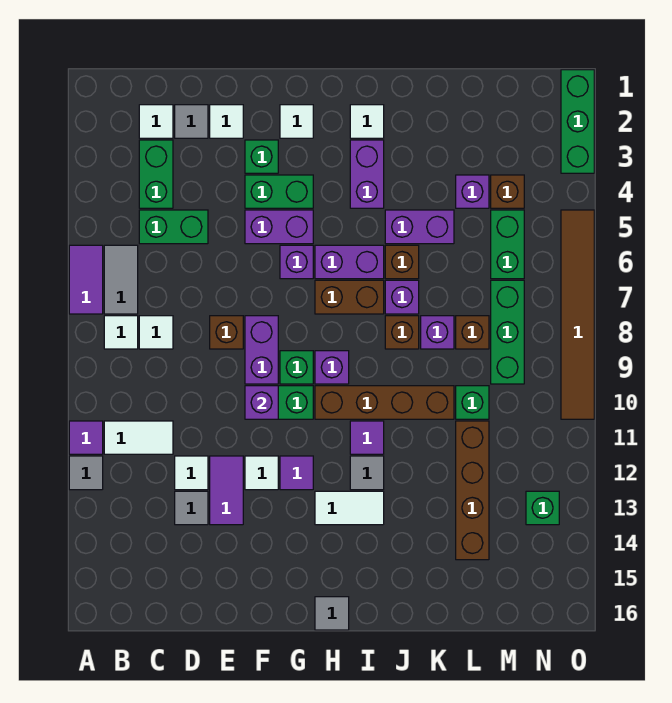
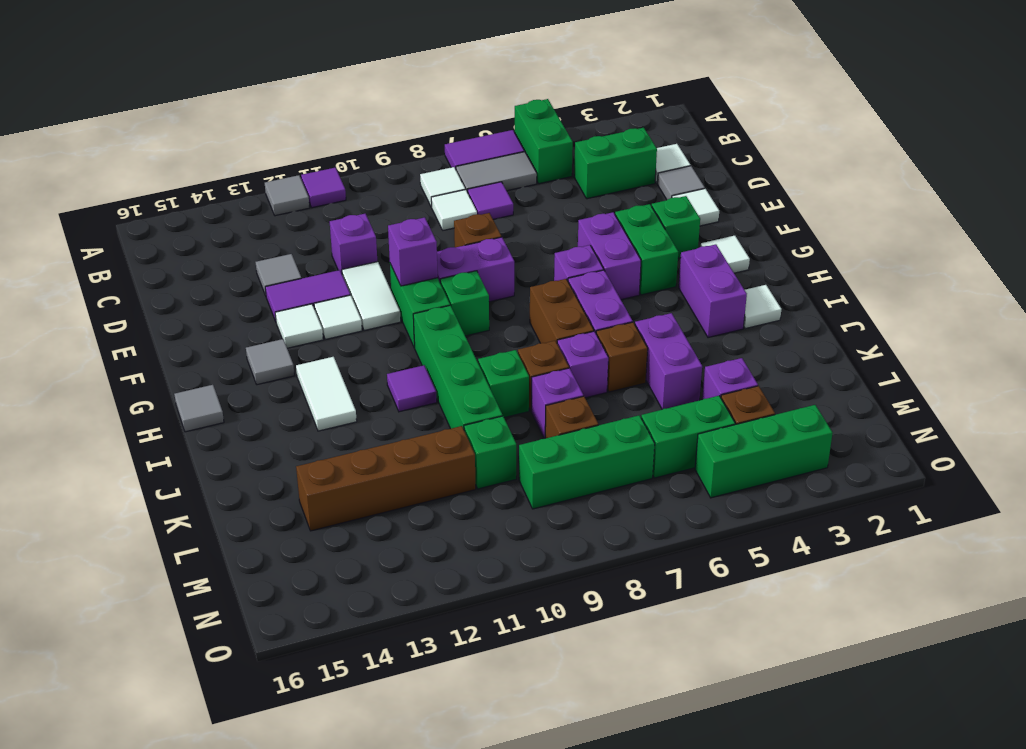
white 1x2 tile [104,421,173,454] -> white 1x2 tile moved to [342,262,401,331]
green 1x2 brick [139,210,208,244] -> green 1x2 brick moved to [515,99,573,184]
white 1x1 tile [175,456,208,490] -> white 1x1 tile moved to [275,304,323,348]
purple 1x1 tile [280,456,313,490] -> purple 1x1 tile moved to [468,182,513,219]
purple 1x1 brick [315,351,349,384] -> purple 1x1 brick moved to [330,214,377,273]
brown 1x4 brick [315,386,454,419] -> green 1x4 brick [413,305,502,429]
purple 1x2 brick [350,140,384,208] -> purple 1x2 brick turned to [679,244,747,338]
grey 1x1 tile [350,456,384,490] -> grey 1x1 tile moved to [246,339,294,385]
green 1x1 brick [526,491,559,525] -> green 1x1 brick moved to [478,350,529,418]
green 1x3 brick [561,70,594,173] -> green 1x3 brick moved to [695,405,832,498]
brown 1x6 tile [561,210,594,419] -> none

